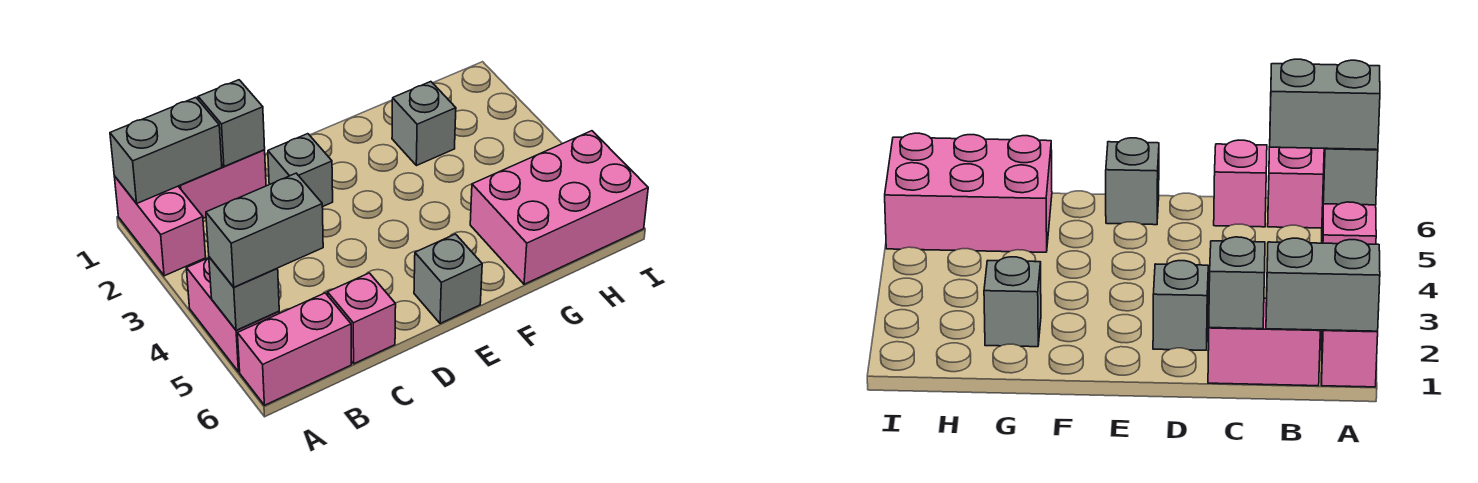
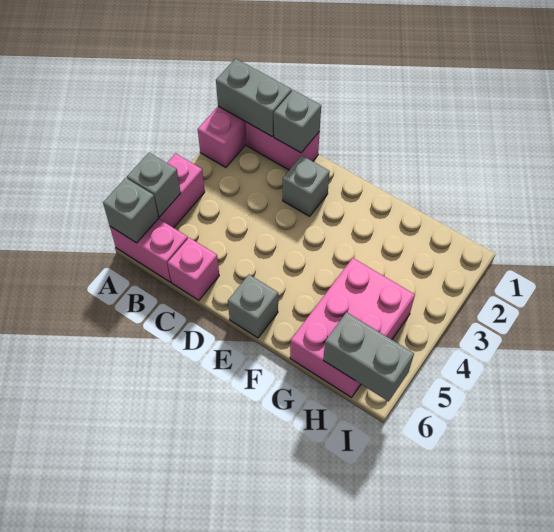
grey 1x2 brick [206,173,323,287] -> grey 1x2 brick moved to [323,312,414,401]
grey 1x1 brick [392,82,456,166] -> grey 1x1 brick moved to [103,178,158,243]
pink 2x3 brick [470,131,648,284] -> pink 2x3 brick turned to [290,258,415,397]

